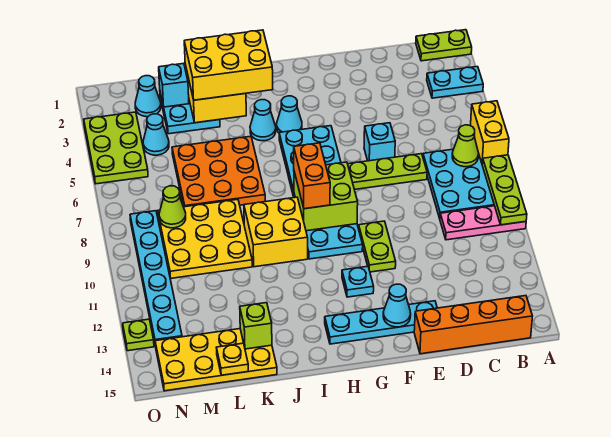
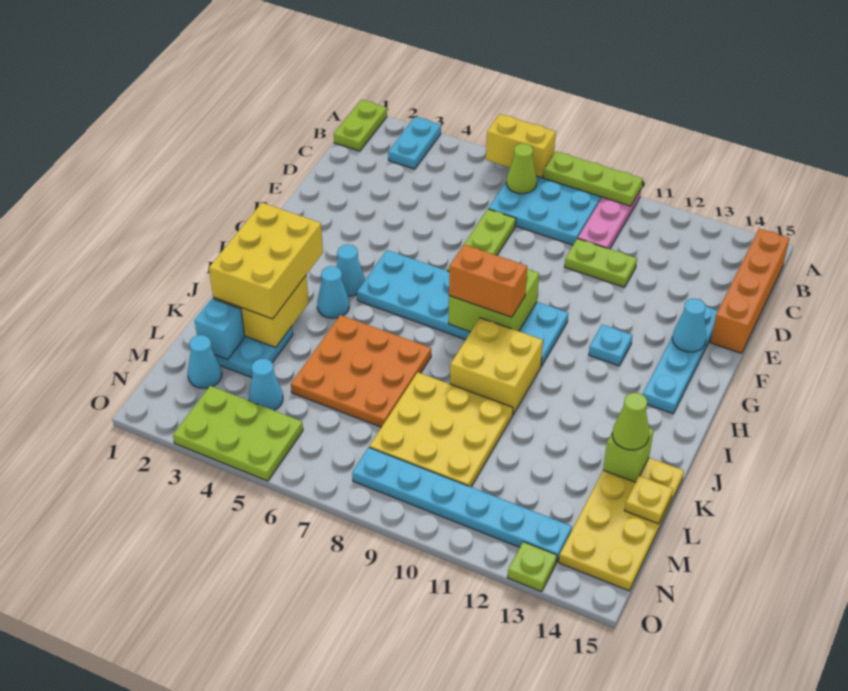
cyan 1x1 brick [364,123,395,161] -> none
lime 1x2 plate [359,221,396,272] -> lime 1x2 plate moved to [564,238,637,287]
lime 1x1 cone [159,186,186,228] -> lime 1x1 cone moved to [612,393,649,450]

